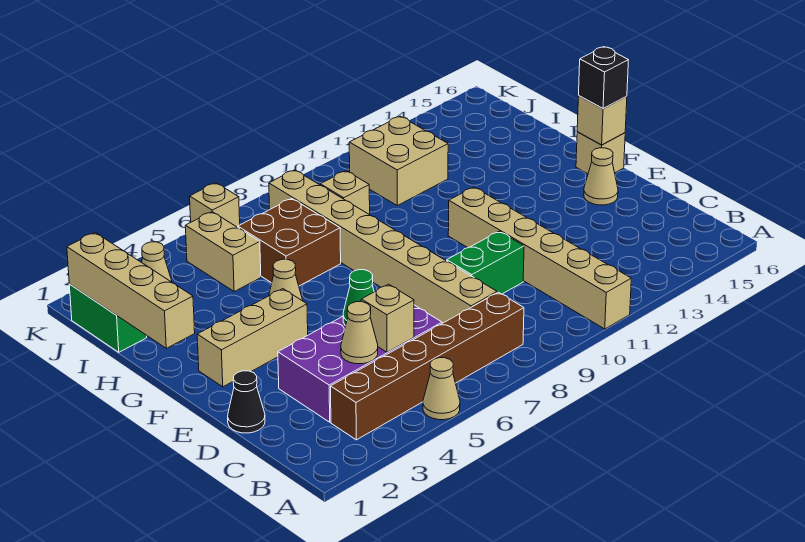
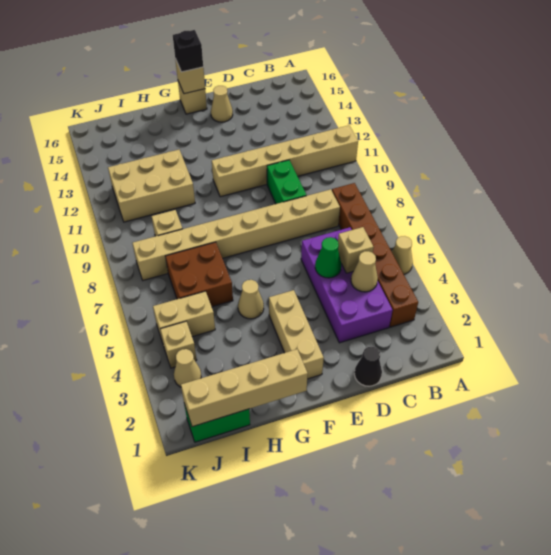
tan 2x2 brick [349,116,448,205] -> tan 2x3 brick [108,150,195,222]
tan 1x1 brick [190,183,240,227] -> tan 1x1 brick moved to [160,321,197,368]

